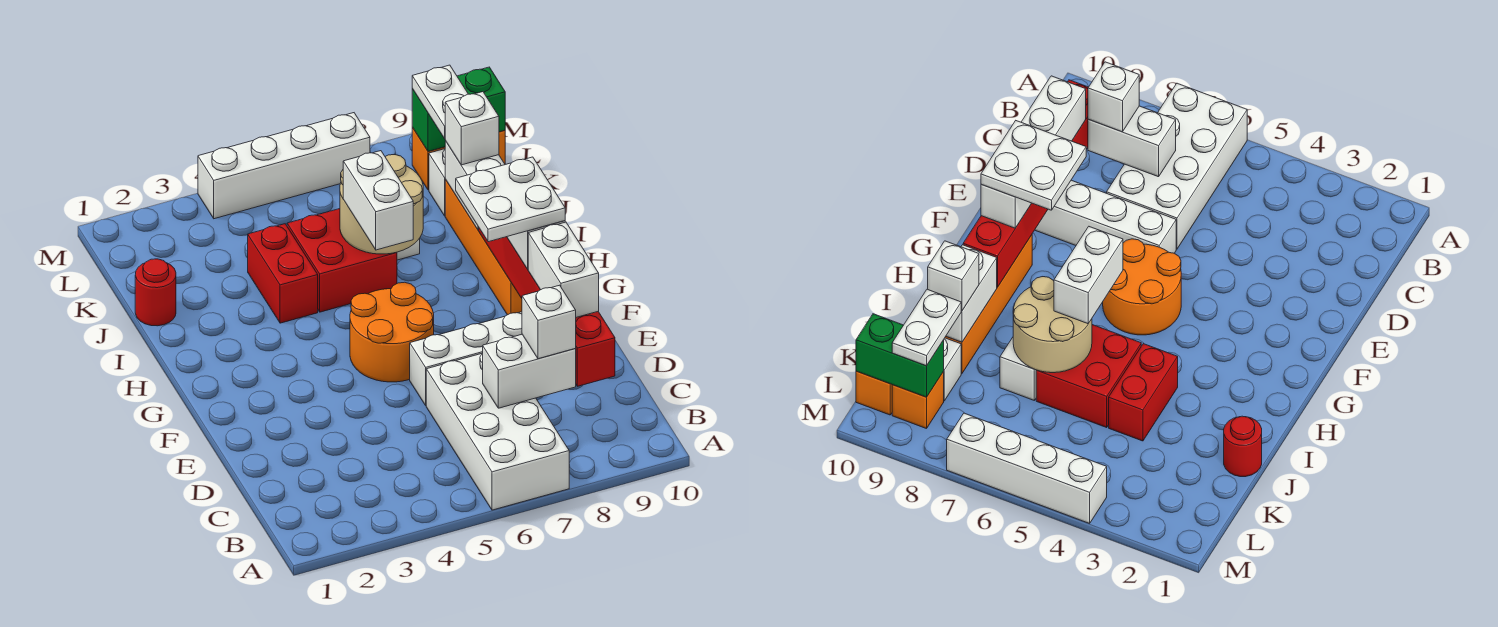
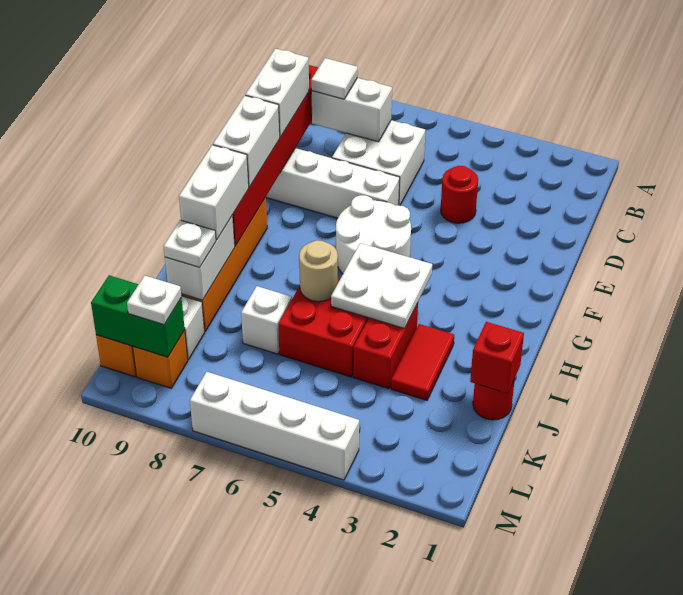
white 2x4 brick [426,353,569,510] -> white 2x2 brick [332,120,425,206]
white 1x1 brick [522,285,576,359] -> white 1x1 tile [311,58,358,99]
none -> red 1x1 round brick [441,166,478,223]
orange 2x2 round brick [350,282,434,382] -> white 2x2 round brick [336,195,411,274]
white 2x2 plate [456,157,565,242] -> white 2x2 plate moved to [331,243,432,328]
white 1x2 brick [343,151,413,250] -> white 1x2 brick moved to [179,145,249,240]
none -> red 1x2 tile [391,324,454,400]
tan 2x2 round brick [340,155,423,254] -> tan 1x1 round brick [299,240,338,302]
none -> red 1x1 brick [470,322,524,393]
white 1x1 brick [445,92,499,165] -> white 1x1 plate [164,220,216,267]
white 1x2 plate [412,65,468,139] -> white 1x1 plate [127,276,181,325]

